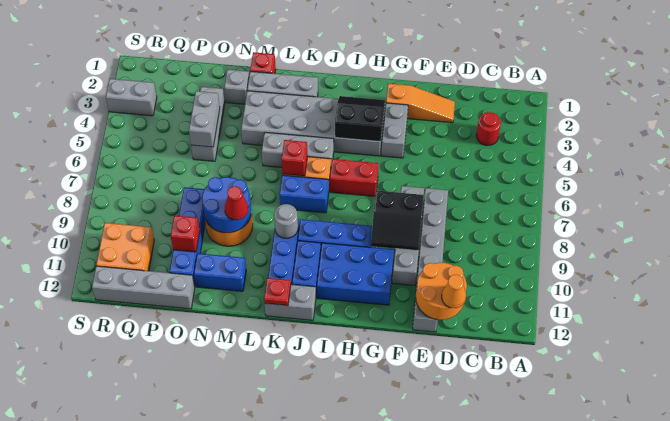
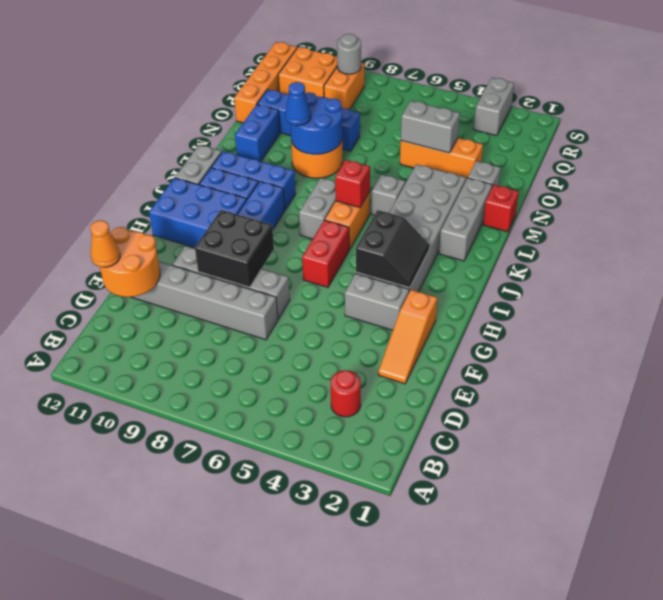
black 2x2 slope [371,191,424,251] -> black 2x2 brick [195,210,274,287]
blue 2x3 brick [317,243,394,305] -> blue 2x3 brick turned to [149,178,247,248]
grey 1x3 brick [262,132,334,167] -> grey 1x1 brick [371,174,405,215]
blue 1x2 brick [280,175,329,213] -> grey 1x2 brick [299,178,336,239]
grey 1x1 round brick [274,204,298,238] -> grey 1x1 round brick moved to [337,34,361,74]
red 1x1 plate [264,278,291,306] -> none
red 1x1 cone [225,186,248,220] -> blue 1x1 cone [285,82,311,126]
grey 1x3 brick [191,87,225,161] -> orange 1x3 brick [400,138,483,180]
red 1x1 brick [171,216,200,252] -> none
grey 1x4 brick [92,266,195,309] -> orange 1x4 brick [234,42,297,123]
none -> orange 1x2 brick [324,63,365,110]

